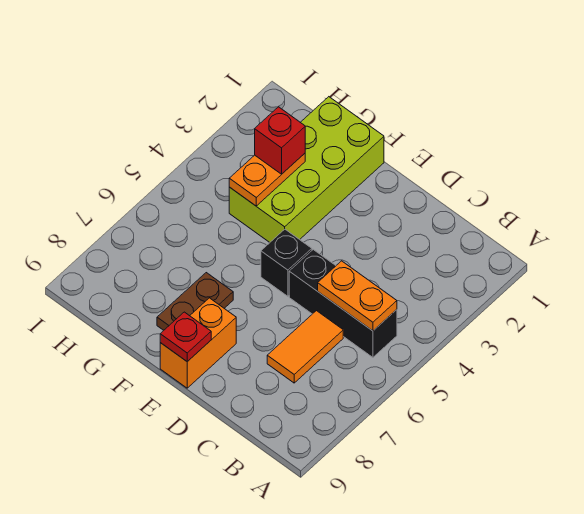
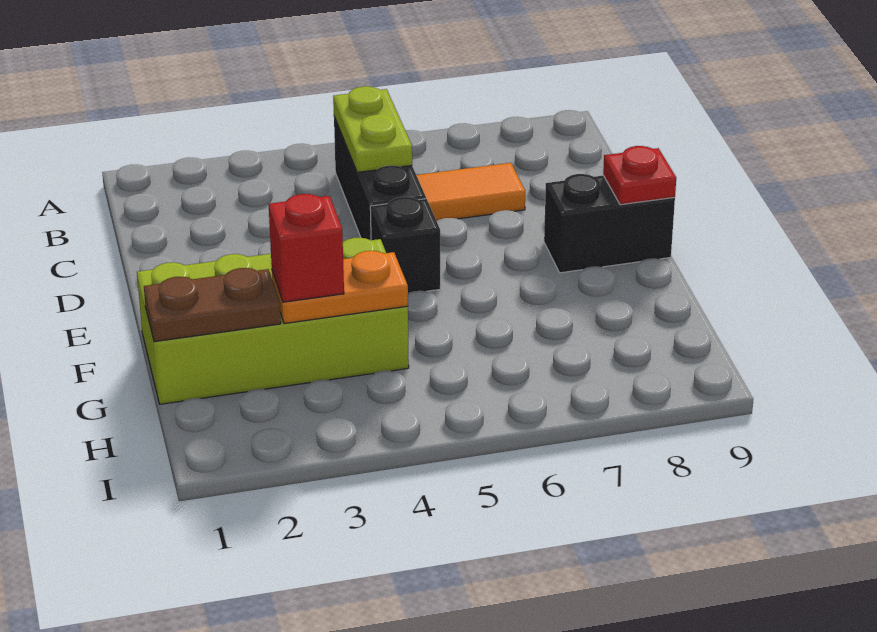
orange 1x2 plate [318,261,397,331] -> lime 1x2 plate [333,86,412,172]
orange 1x2 brick [160,298,236,388] -> black 1x2 brick [544,174,675,273]
brown 1x2 plate [157,273,233,330] -> brown 1x2 plate moved to [144,268,281,342]

